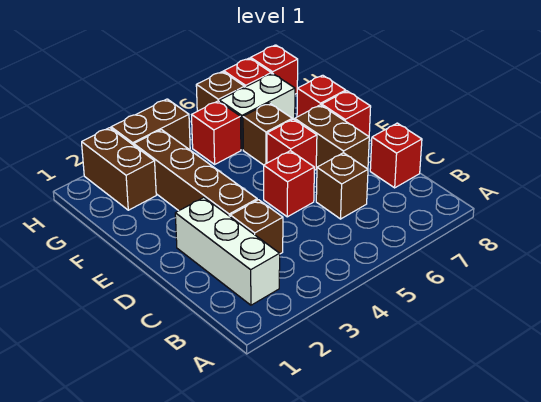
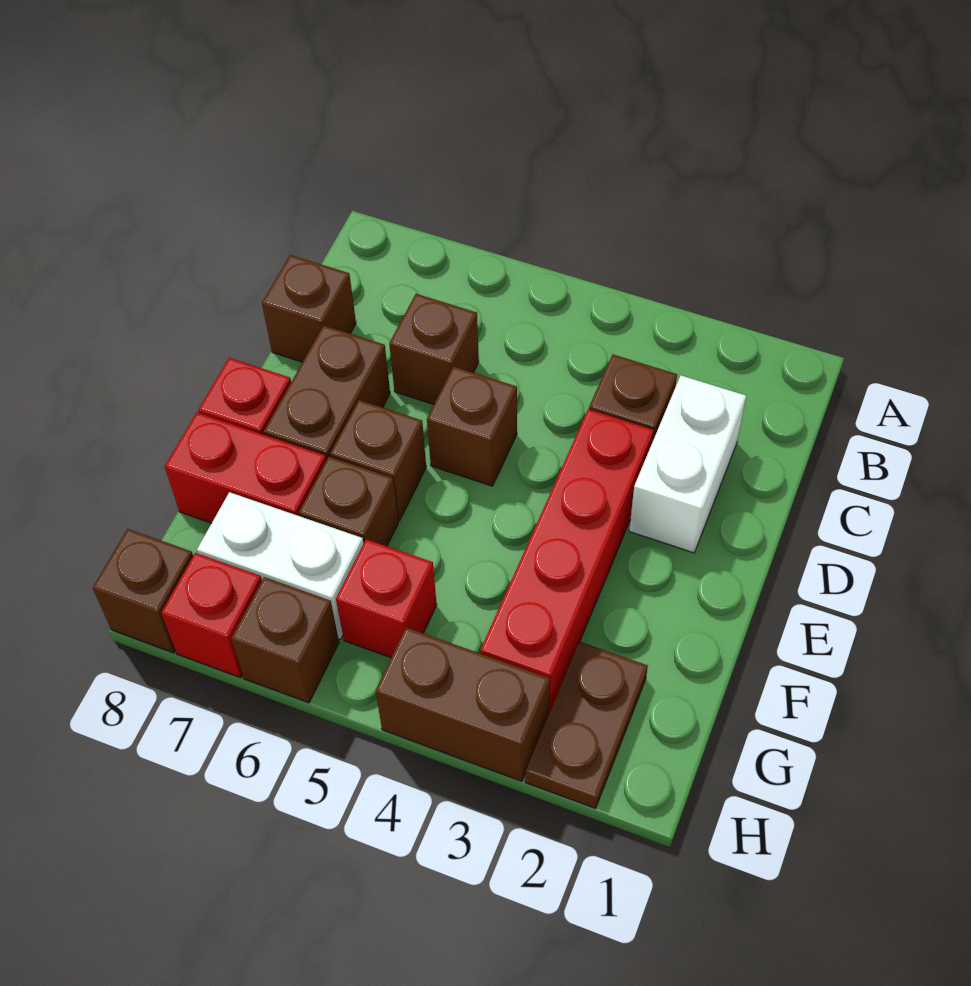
white 1x3 brick [175,198,280,305] -> white 1x2 brick [629,376,746,553]
red 1x1 brick [370,123,422,188] -> brown 1x1 brick [262,255,356,362]
brown 1x4 brick [134,130,257,216] -> red 1x4 brick [480,409,654,714]
red 1x1 brick [264,151,314,217] -> brown 1x1 brick [427,367,517,486]
red 1x1 brick [267,119,317,170] -> brown 1x1 brick [330,400,426,520]
red 1x1 brick [297,75,346,117] -> red 1x2 brick [165,413,326,523]
brown 1x2 brick [82,128,156,210] -> brown 1x2 plate [525,642,648,809]
red 1x1 brick [251,45,298,94] -> brown 1x1 brick [93,529,193,653]

